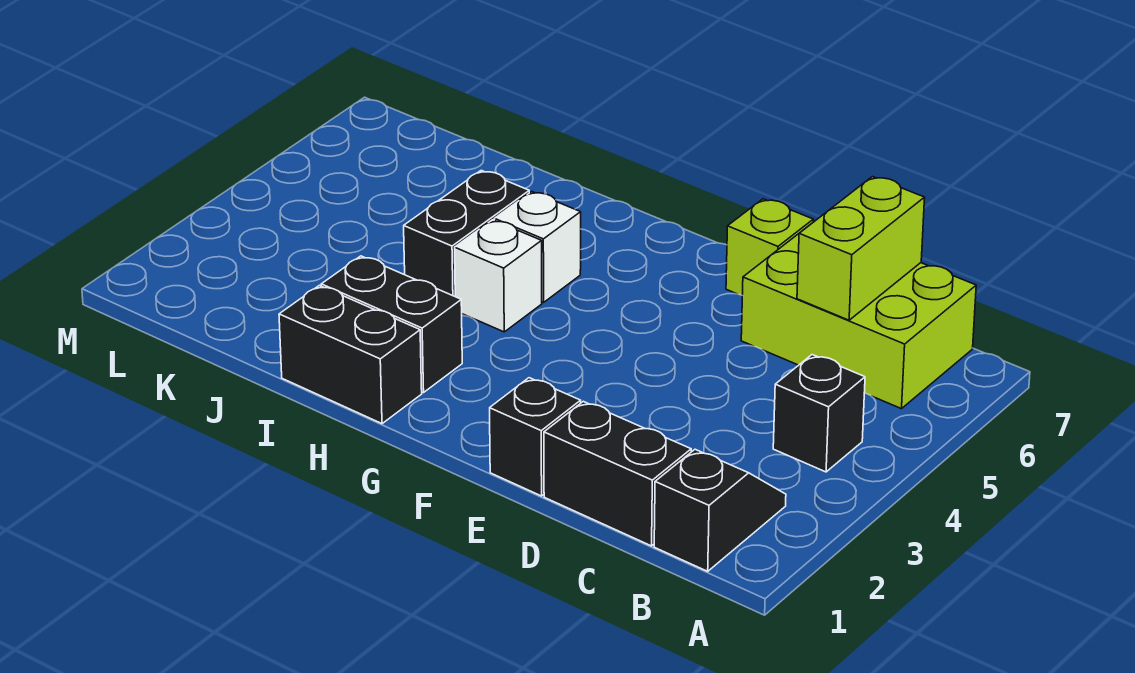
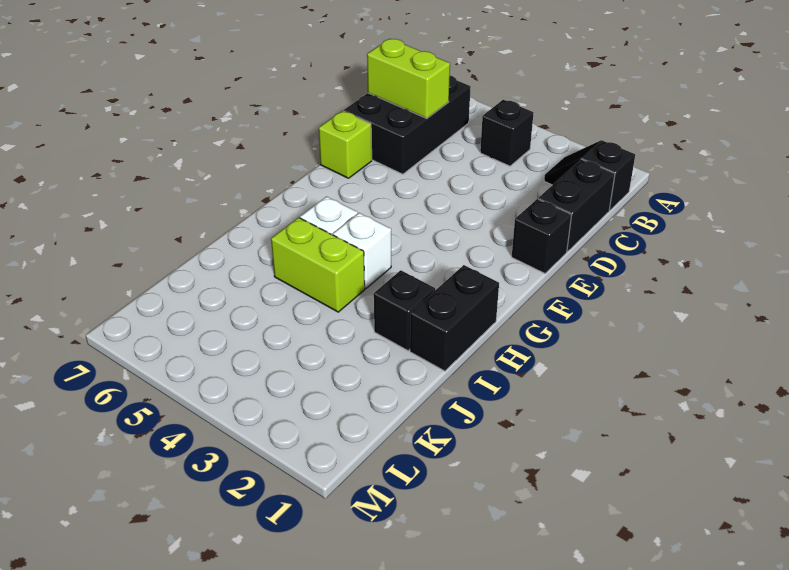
lime 2x3 brick [741,224,976,409] -> black 2x3 brick [344,76,471,174]
black 1x2 brick [321,256,462,393] -> black 1x1 brick [374,270,435,351]
black 1x2 brick [404,170,529,296] -> lime 1x2 brick [271,218,365,312]

